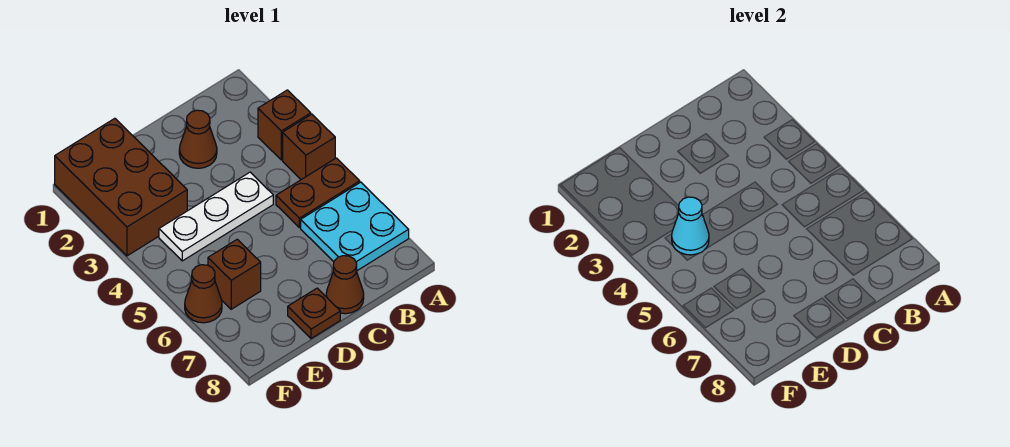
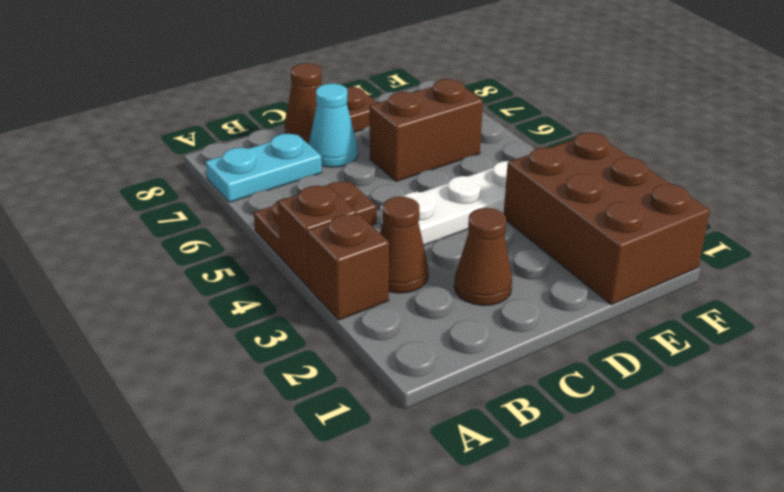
cyan 2x2 plate [301,182,409,271] -> cyan 1x2 plate [206,134,322,202]
cyan 1x1 cone [672,197,709,255] -> cyan 1x1 cone moved to [309,84,357,167]
brown 1x1 brick [208,239,261,309] -> brown 1x2 brick [370,79,483,181]
brown 1x1 cone [185,265,222,323] -> brown 1x1 cone moved to [380,197,428,293]

